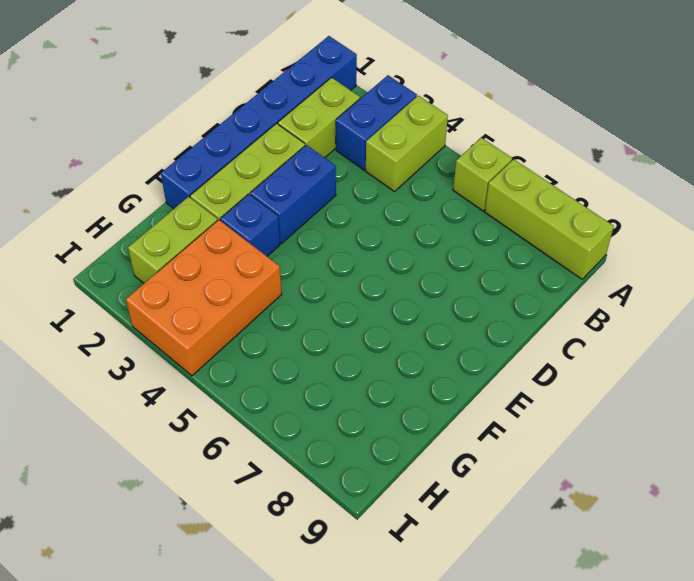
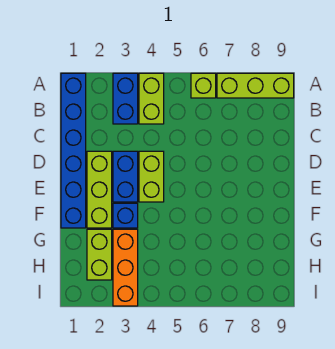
lime 1x2 brick [278,78,360,158] -> lime 1x2 brick moved to [139,151,164,202]
orange 2x3 brick [126,220,282,376] -> orange 1x3 brick [113,229,138,306]

